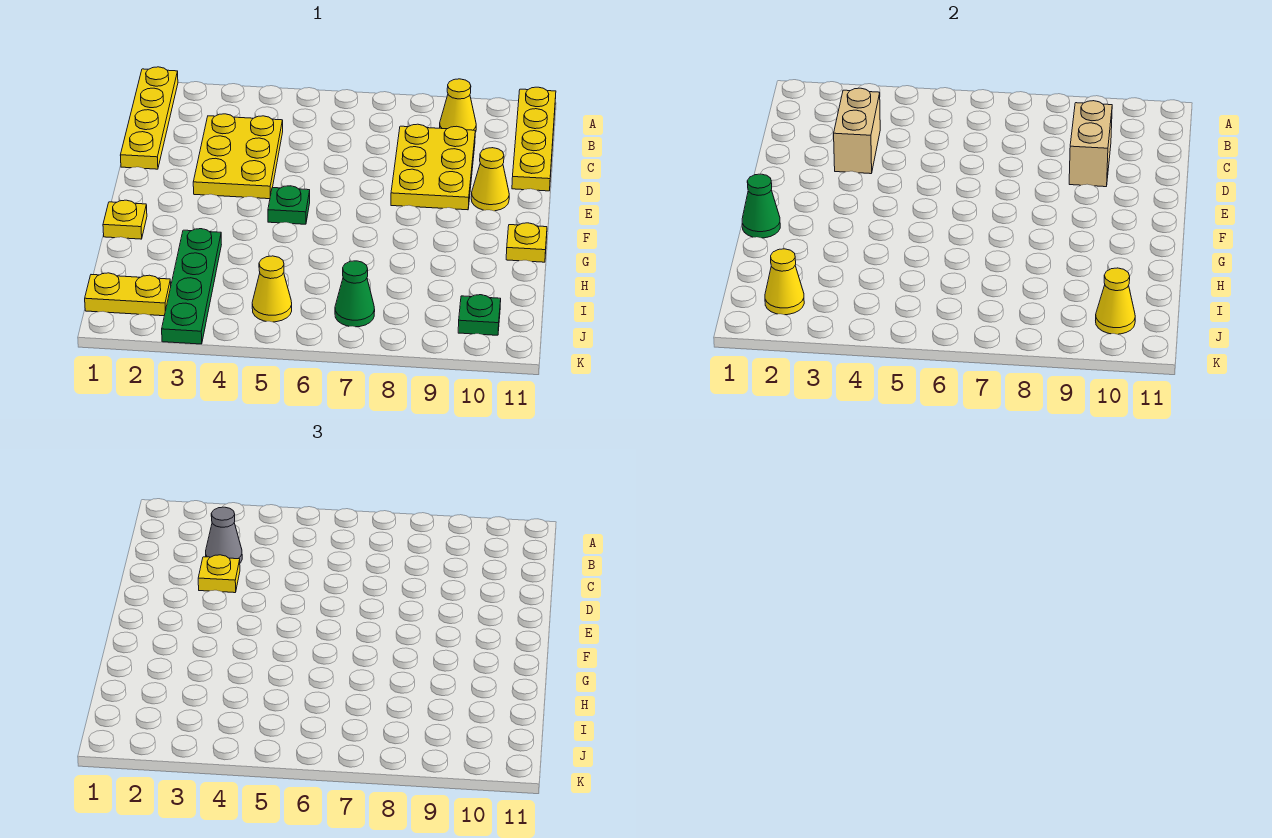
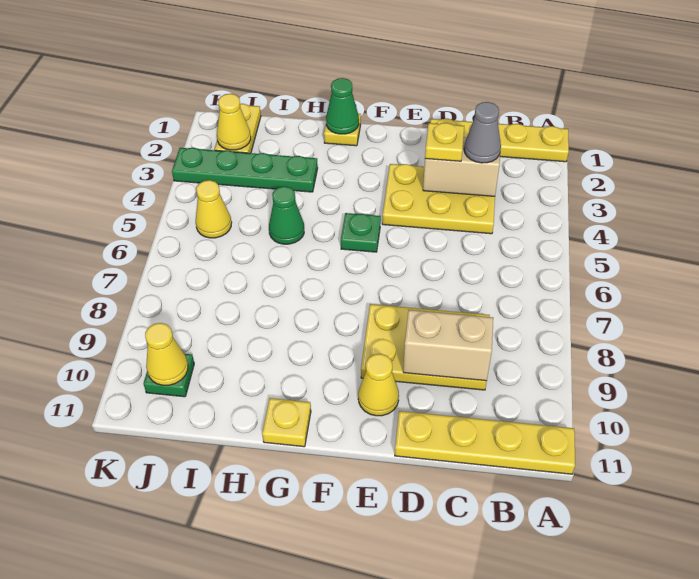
yellow 1x1 cone [440,79,476,132] -> none
green 1x1 cone [335,261,375,327] -> green 1x1 cone moved to [269,186,304,244]

